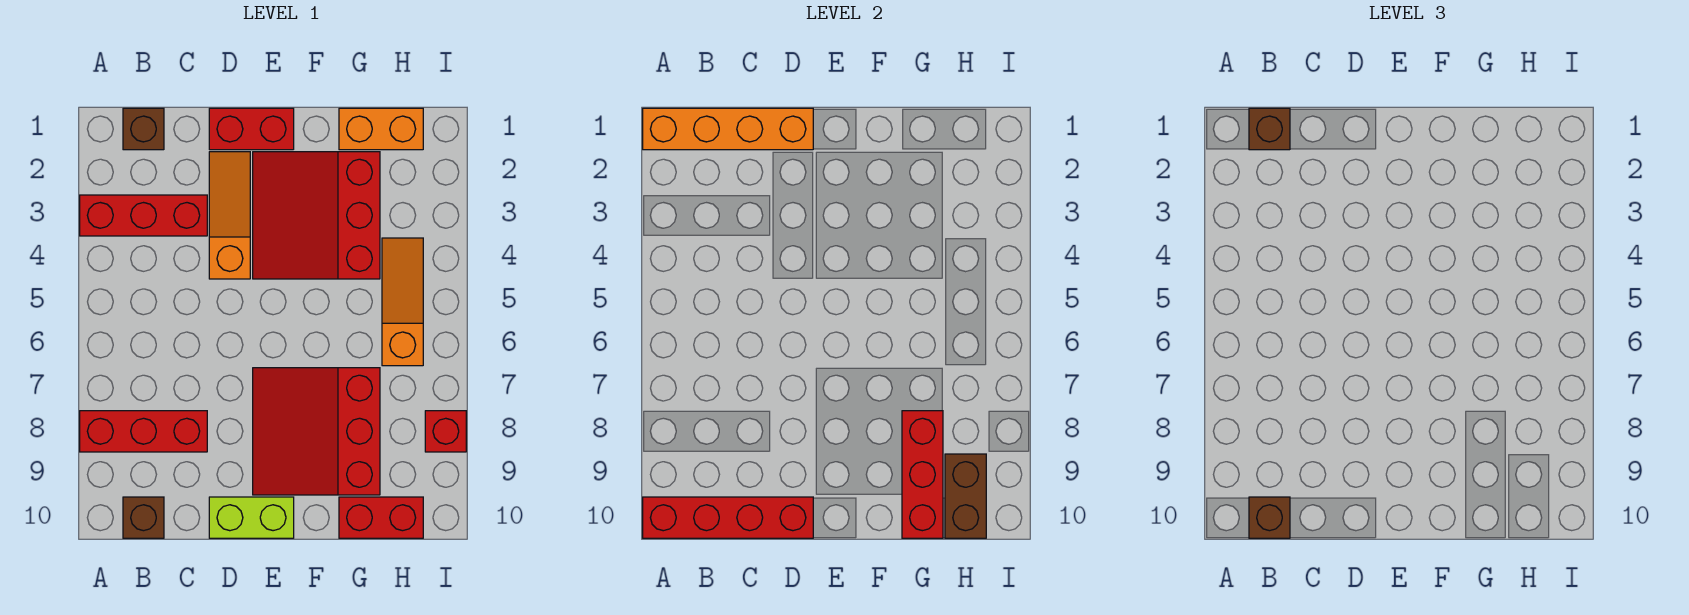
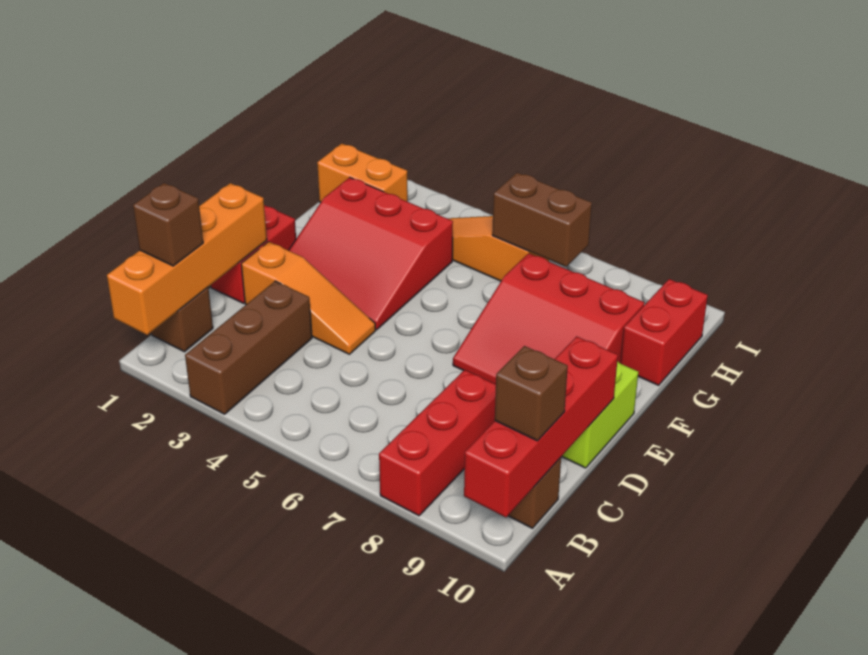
red 1x3 brick [80,195,207,236] -> brown 1x3 brick [185,281,312,414]
orange 1x3 slope [209,152,250,279] -> orange 1x3 slope turned to [241,242,376,354]
orange 1x2 brick [339,108,423,150] -> orange 1x2 brick turned to [317,144,408,203]
red 1x3 brick [902,411,943,538] -> none
brown 1x2 brick [945,454,986,538] -> brown 1x2 brick moved to [492,173,592,267]
red 1x1 brick [425,411,466,452] -> none

